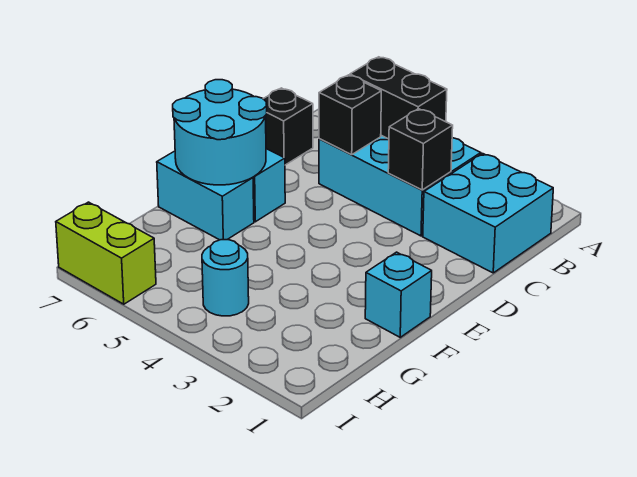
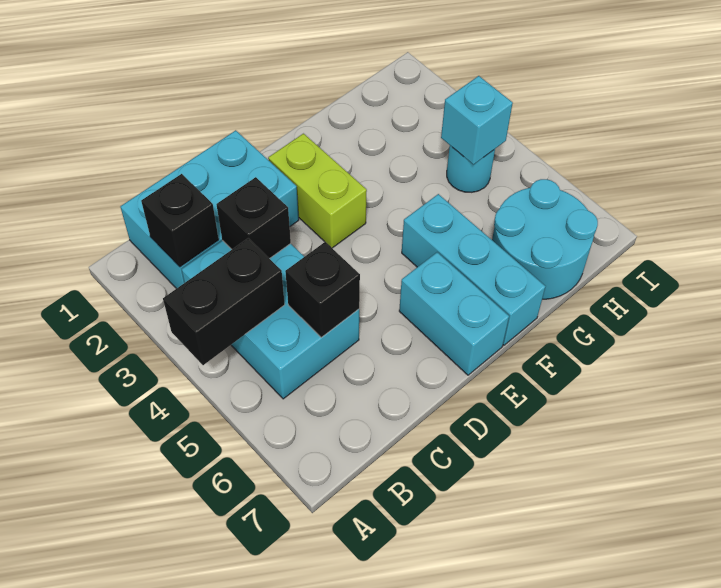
cyan 2x2 brick [423,154,553,273] -> cyan 2x3 brick [120,130,299,289]
black 1x2 brick [350,57,447,139] -> black 1x2 brick turned to [163,238,285,365]
black 1x1 brick [264,88,313,165] -> black 1x1 brick moved to [141,174,219,267]
cyan 2x2 round brick [173,80,267,185] -> cyan 2x2 round brick moved to [492,179,598,299]
cyan 1x1 brick [365,252,432,337] -> cyan 1x1 brick moved to [441,76,513,165]
cyan 1x2 brick [157,151,254,240] -> cyan 1x3 brick [402,194,545,345]
lime 1x2 brick [56,202,156,304] -> lime 1x2 brick moved to [268,134,367,248]

